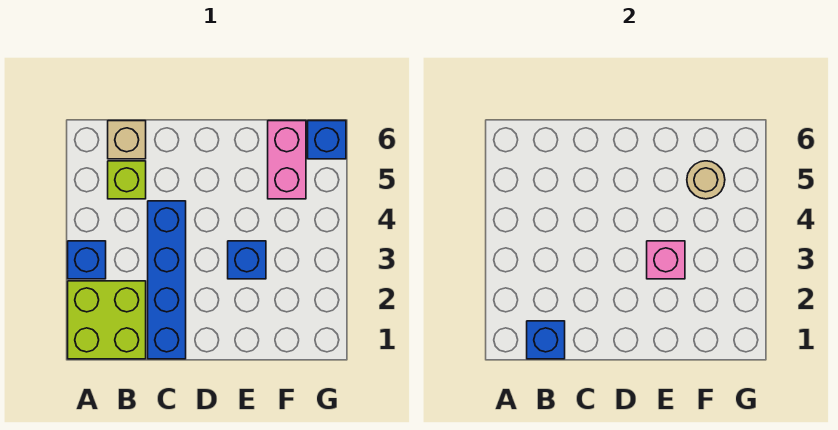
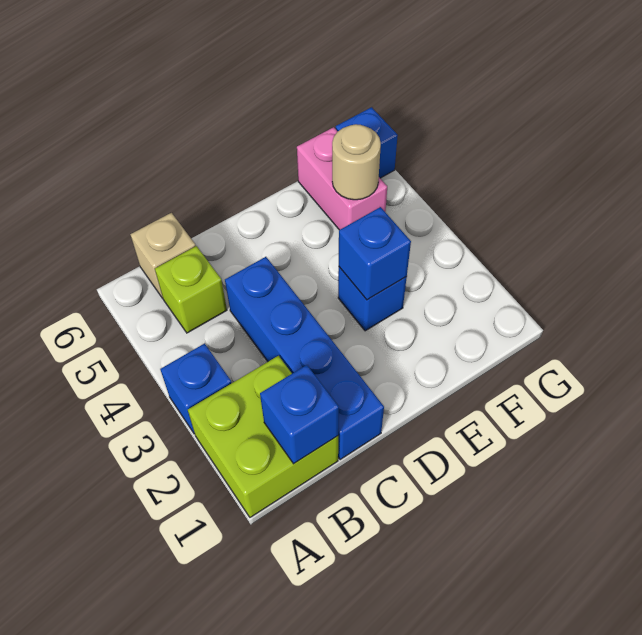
pink 1x1 brick [647,241,685,279] -> blue 1x1 brick [339,207,411,300]

